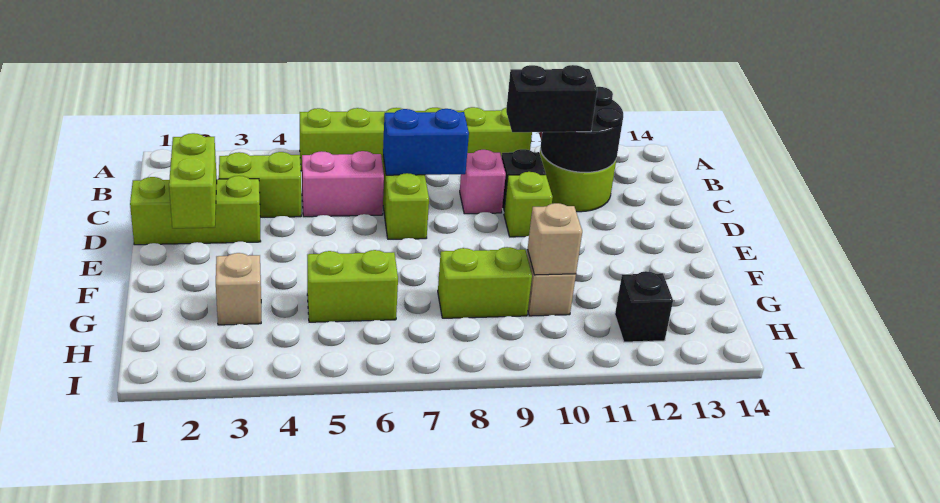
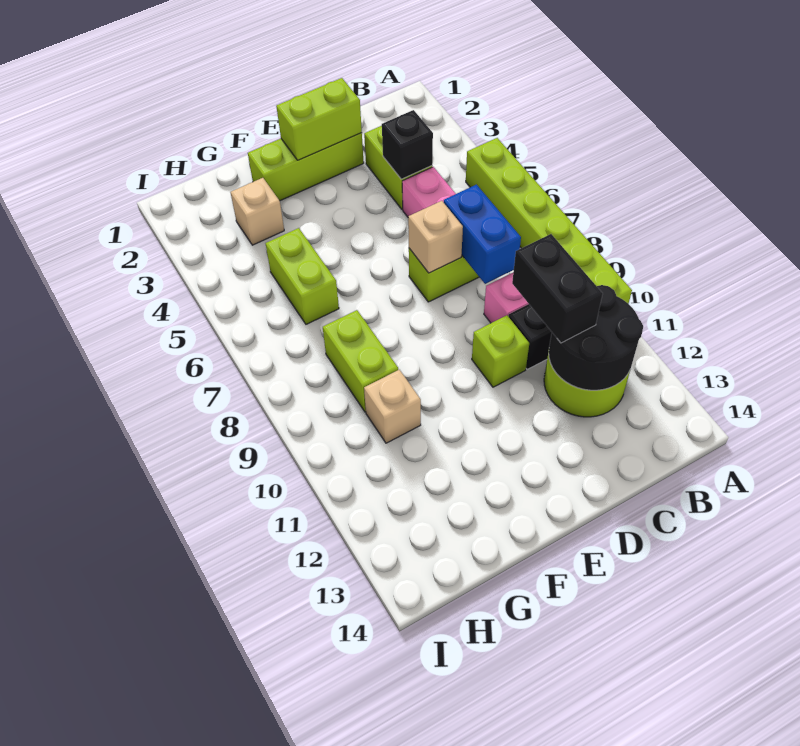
lime 1x3 brick [130,176,261,245] -> lime 1x3 brick turned to [248,133,364,201]
tan 1x1 brick [527,203,582,275] -> tan 1x1 brick moved to [408,201,463,273]
black 1x1 brick [615,271,673,342] -> black 1x1 brick moved to [382,110,433,179]

